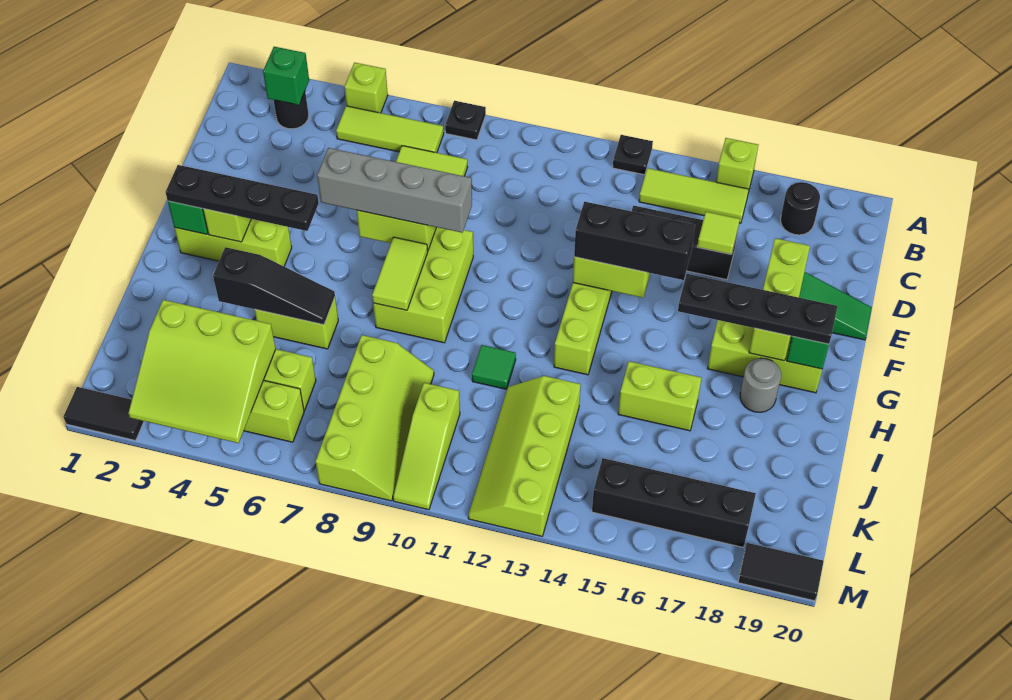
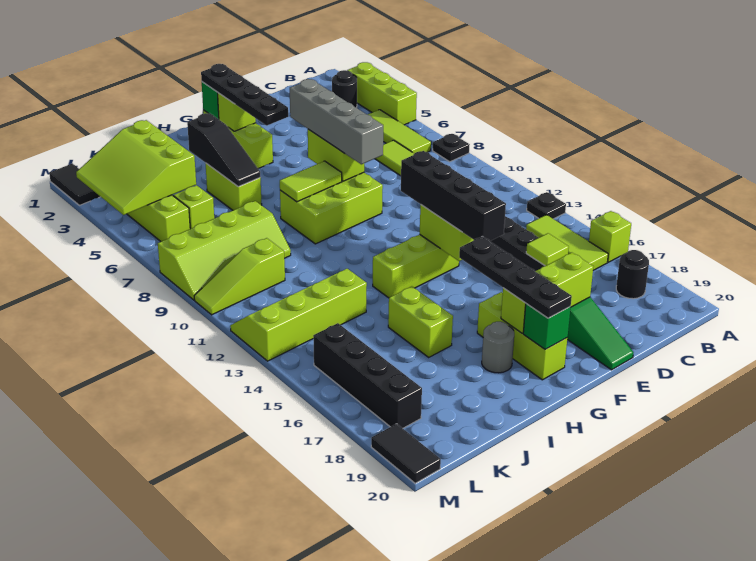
lime 1x1 brick [345,63,388,113] -> lime 1x3 brick [347,62,417,125]
green 1x1 brick [263,47,309,105] -> none
black 1x3 brick [574,202,695,280] -> black 1x4 brick [401,151,506,241]
green 1x1 tile [472,345,516,389] -> none

